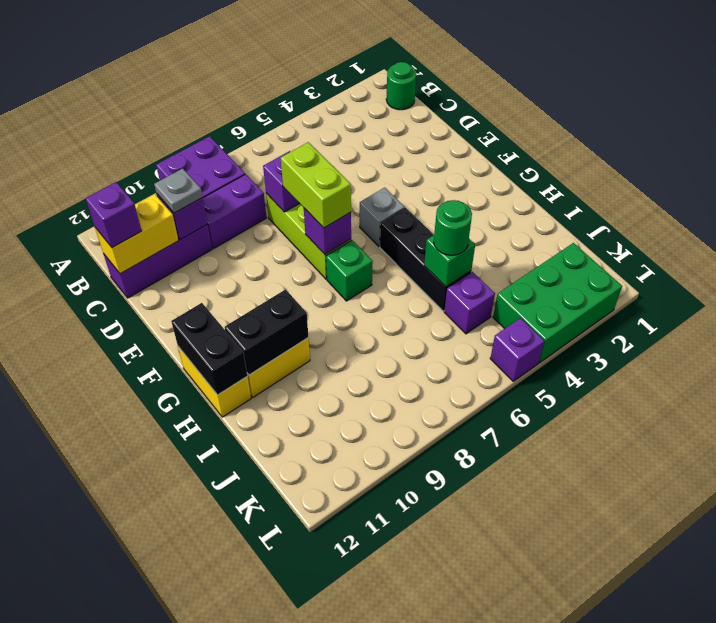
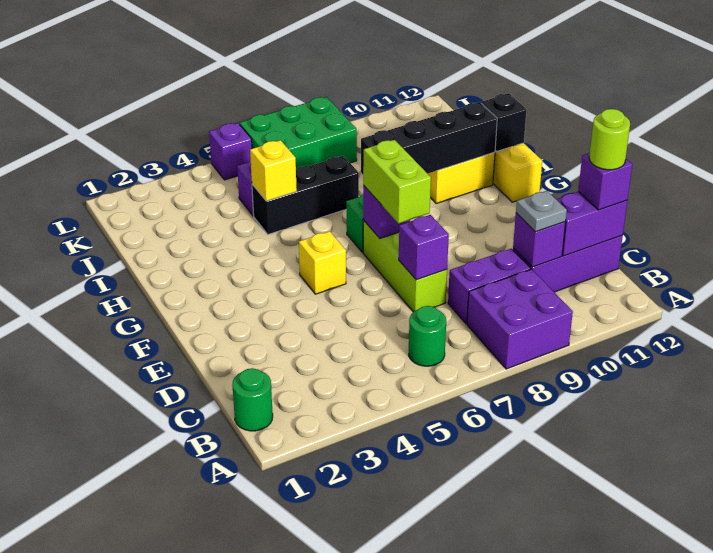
yellow 1x2 brick [95,194,178,274] -> purple 1x2 brick [556,192,627,256]
none -> lime 1x1 round brick [589,109,630,170]
grey 1x1 brick [360,188,405,246] -> yellow 1x1 brick [299,231,346,294]
black 1x3 brick [380,208,471,311] -> black 1x3 brick turned to [252,156,359,234]
black 1x2 brick [171,303,247,395] -> black 1x1 brick [481,94,527,152]
black 1x2 brick [225,290,308,375] -> black 1x4 brick [361,102,497,174]
green 1x1 brick [424,235,475,287] -> yellow 1x1 brick [250,140,297,201]
green 1x1 round brick [434,200,472,255] -> green 1x1 round brick moved to [409,306,446,366]
green 2x3 brick [493,243,622,363] -> green 2x3 brick moved to [240,97,357,169]

